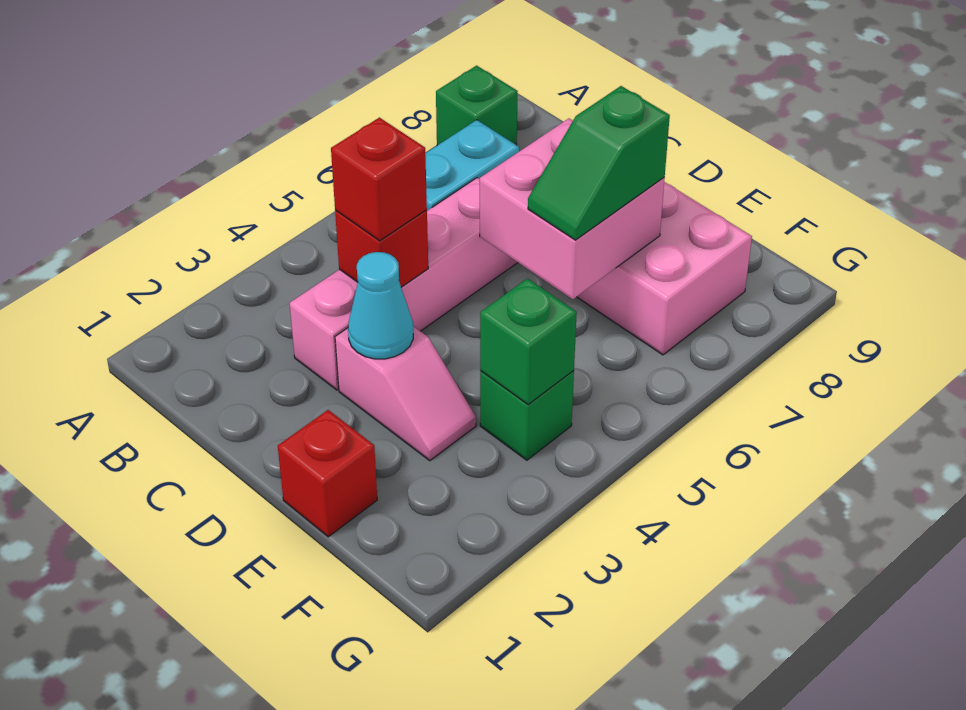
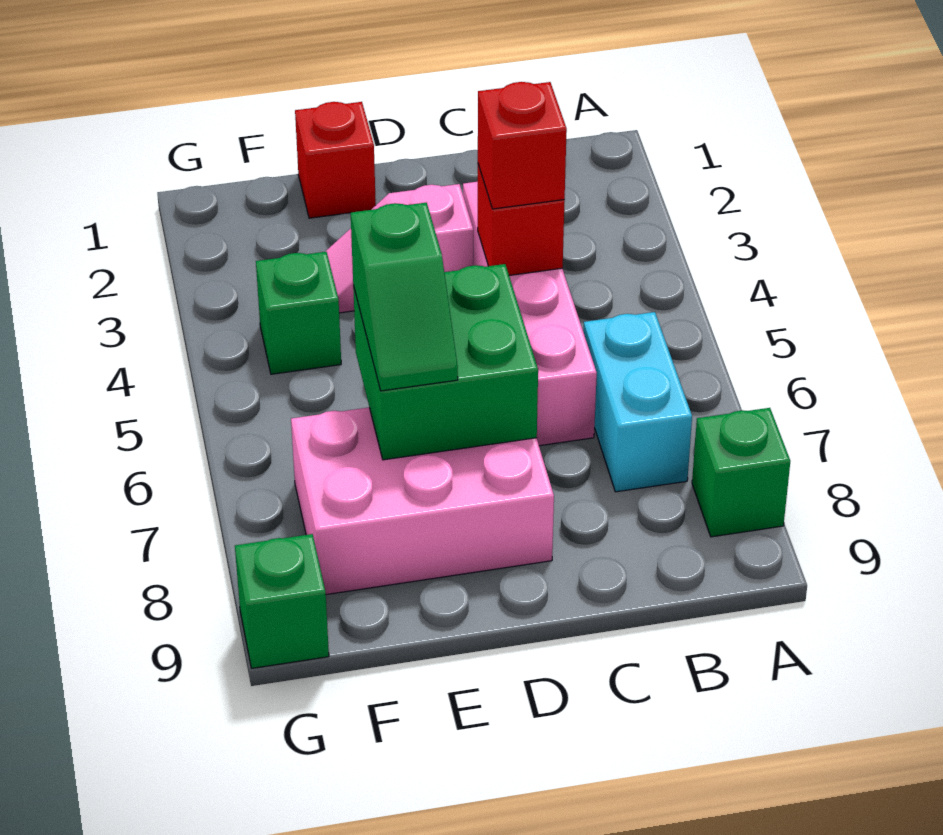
cyan 1x1 cone [348,252,413,359] -> none
pink 2x2 brick [480,119,665,299] -> green 2x2 brick [353,264,538,460]
green 1x2 slope [528,86,670,240] -> green 1x2 slope turned to [351,203,458,391]
green 1x1 brick [480,279,577,405] -> green 1x1 brick moved to [235,534,329,668]

